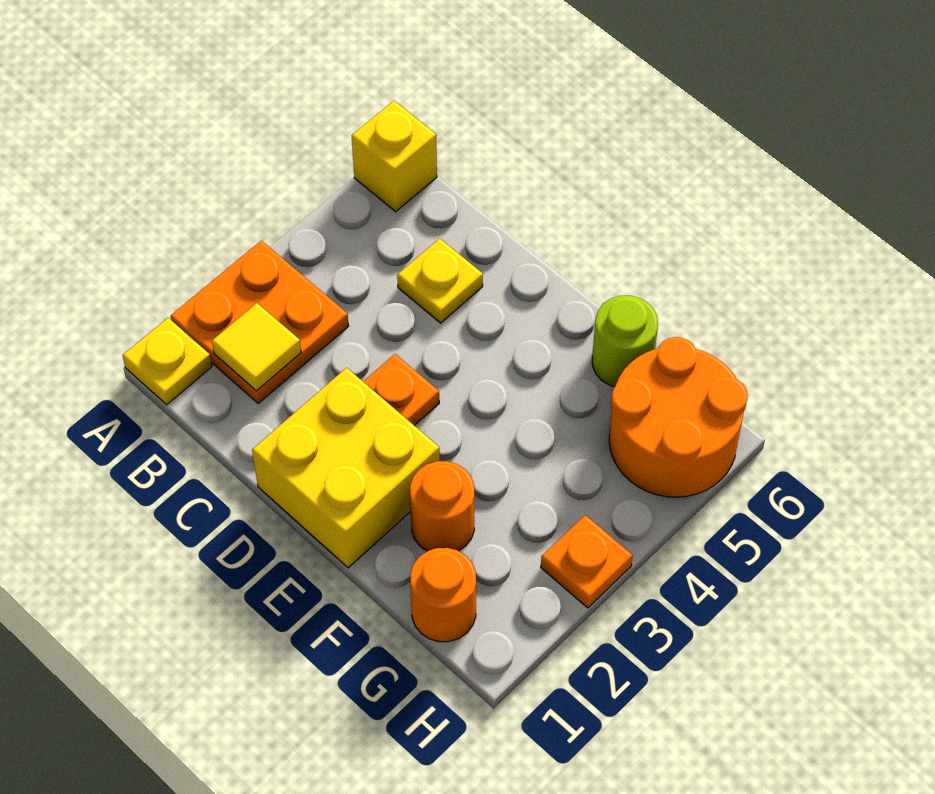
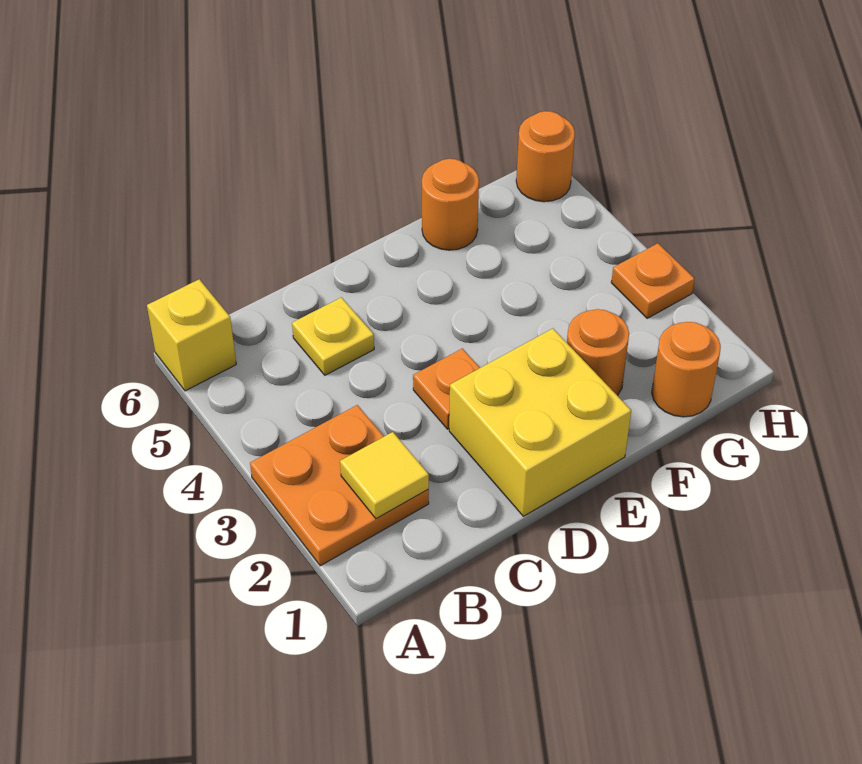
yellow 1x1 plate [123,318,212,405] -> none
lime 1x1 round brick [592,296,658,387] -> orange 1x1 round brick [422,159,479,250]
orange 2x2 round brick [609,337,748,497] -> orange 1x1 round brick [516,111,575,202]

